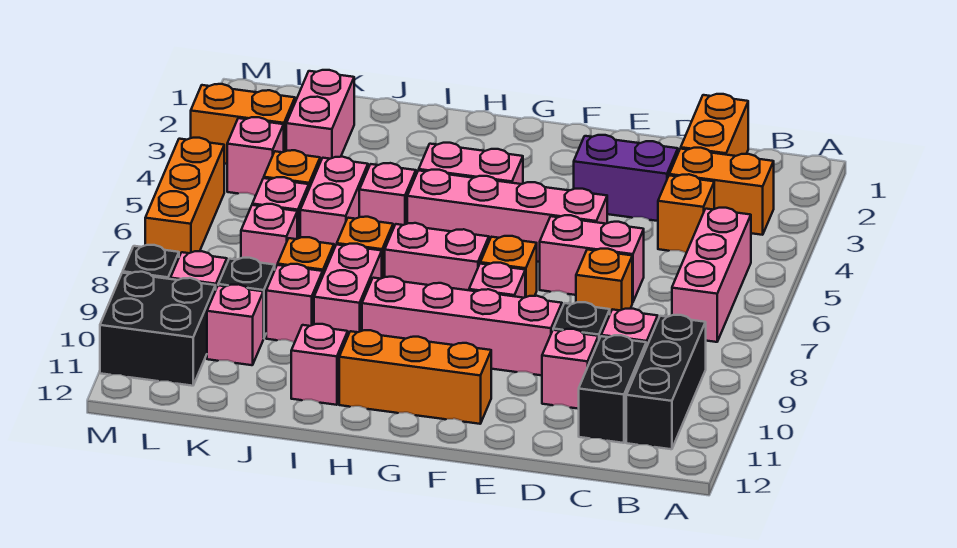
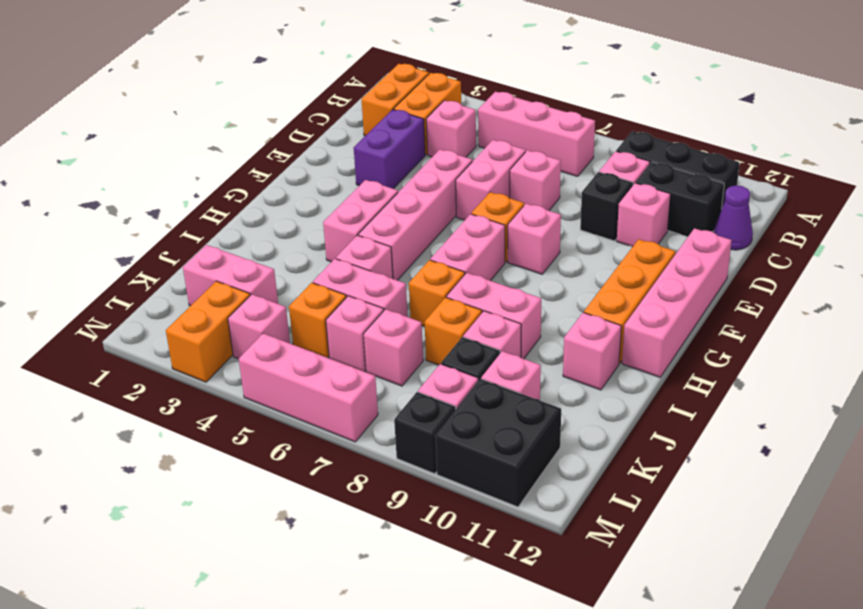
orange 1x2 brick [681,94,748,156] -> orange 1x2 brick turned to [362,64,429,136]
orange 1x1 brick [658,174,714,253] -> pink 1x1 brick [426,100,476,157]
none -> purple 1x1 cone [714,185,753,250]
orange 1x1 brick [576,249,632,313] -> pink 1x1 brick [510,150,561,211]
pink 1x4 brick [362,277,562,375] -> pink 1x4 brick moved to [622,228,732,377]
orange 1x3 brick [145,138,224,256] -> pink 1x3 brick [239,333,378,442]

